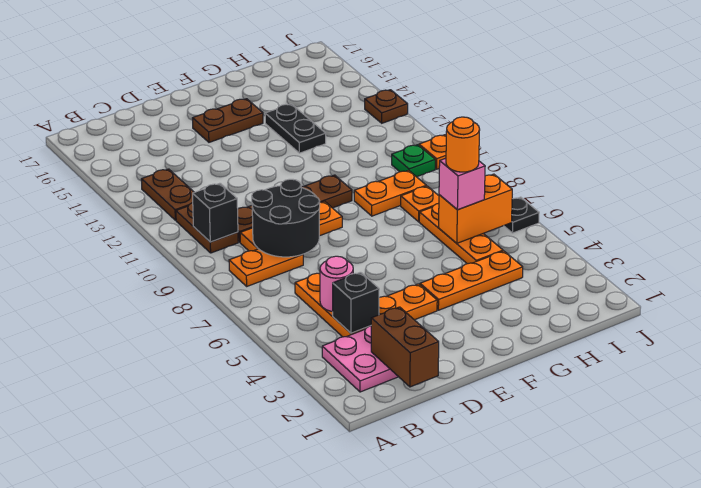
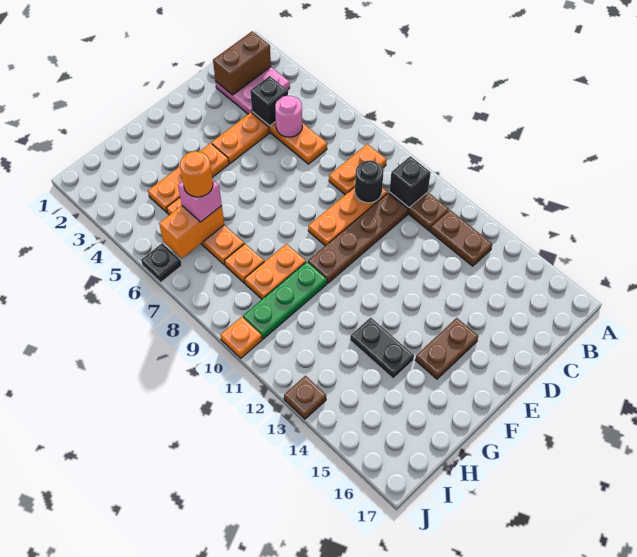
brown 1x2 brick [371,307,439,387] -> brown 1x2 brick turned to [213,31,271,95]
black 2x2 round brick [252,179,320,257] -> black 1x1 round brick [355,161,383,203]
green 1x1 plate [392,145,435,177] -> green 1x3 plate [243,262,327,339]

